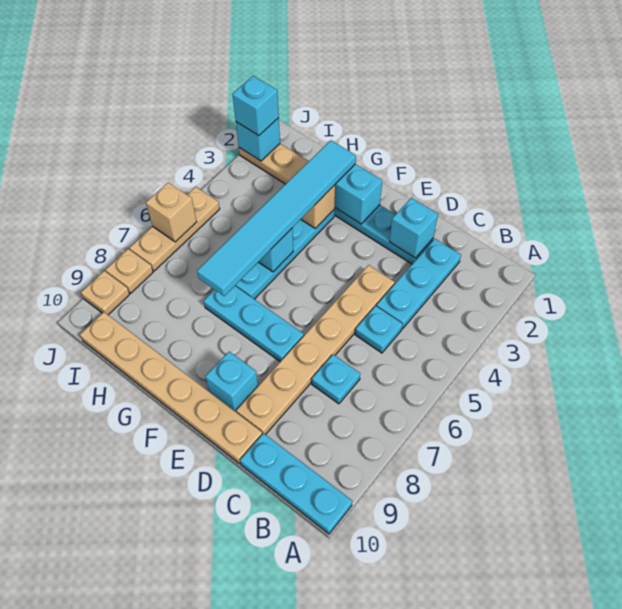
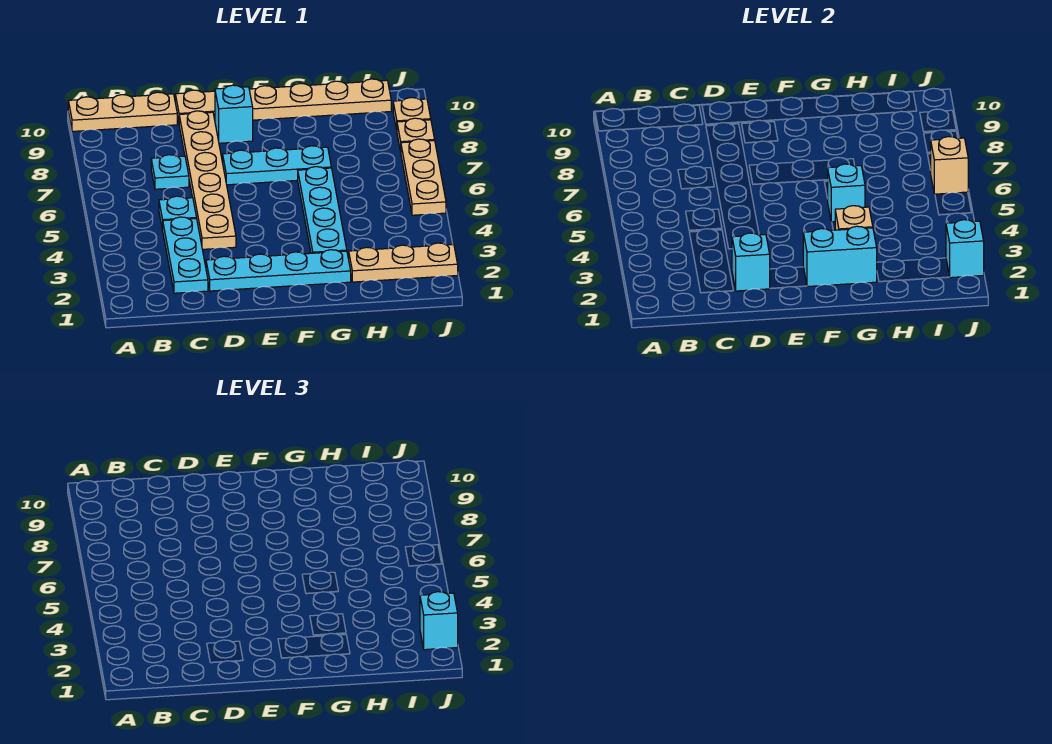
cyan 1x3 plate [240,433,352,534] -> tan 1x3 plate [68,92,177,131]
cyan 1x6 tile [197,140,356,296] -> none

